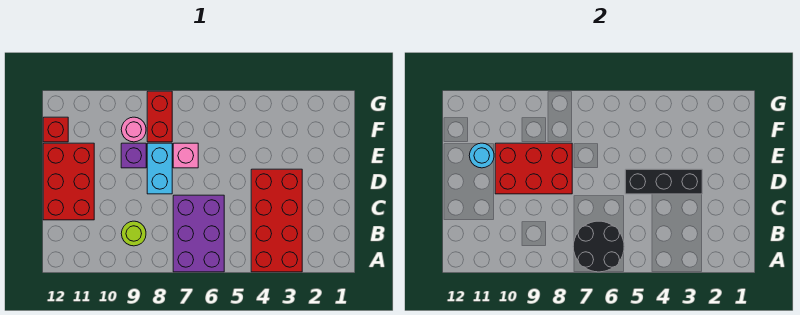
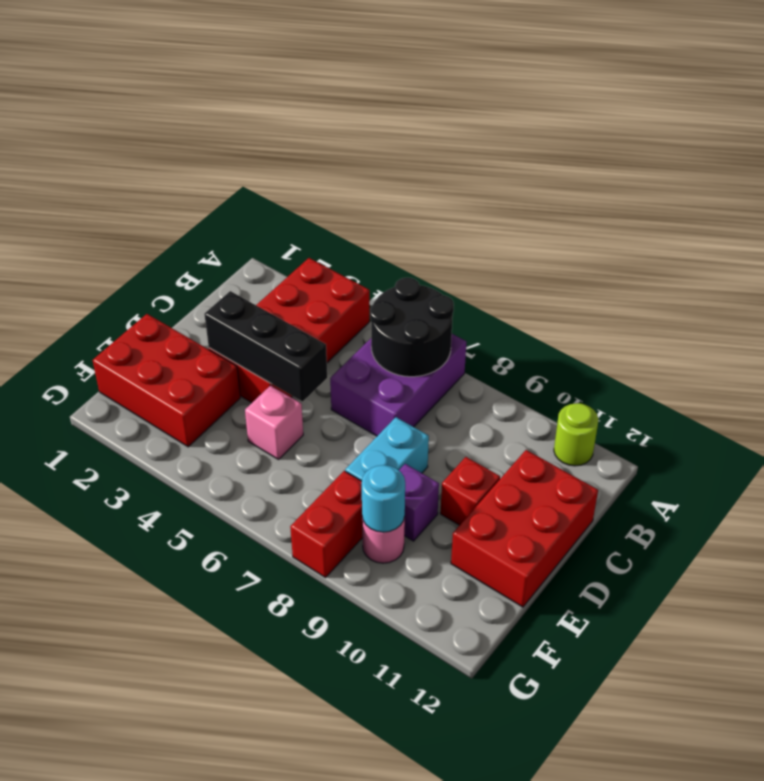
lime 1x1 round brick [121,221,146,246] -> lime 1x1 round brick moved to [554,403,598,466]
red 2x3 brick [495,143,572,194] -> red 2x3 brick moved to [93,314,240,447]
pink 1x1 brick [173,143,198,168] -> pink 1x1 brick moved to [245,385,303,459]
cyan 1x1 round brick [469,143,494,168] -> cyan 1x1 round brick moved to [362,465,405,532]
red 1x1 brick [43,117,68,142] -> red 1x1 brick moved to [440,457,500,525]

